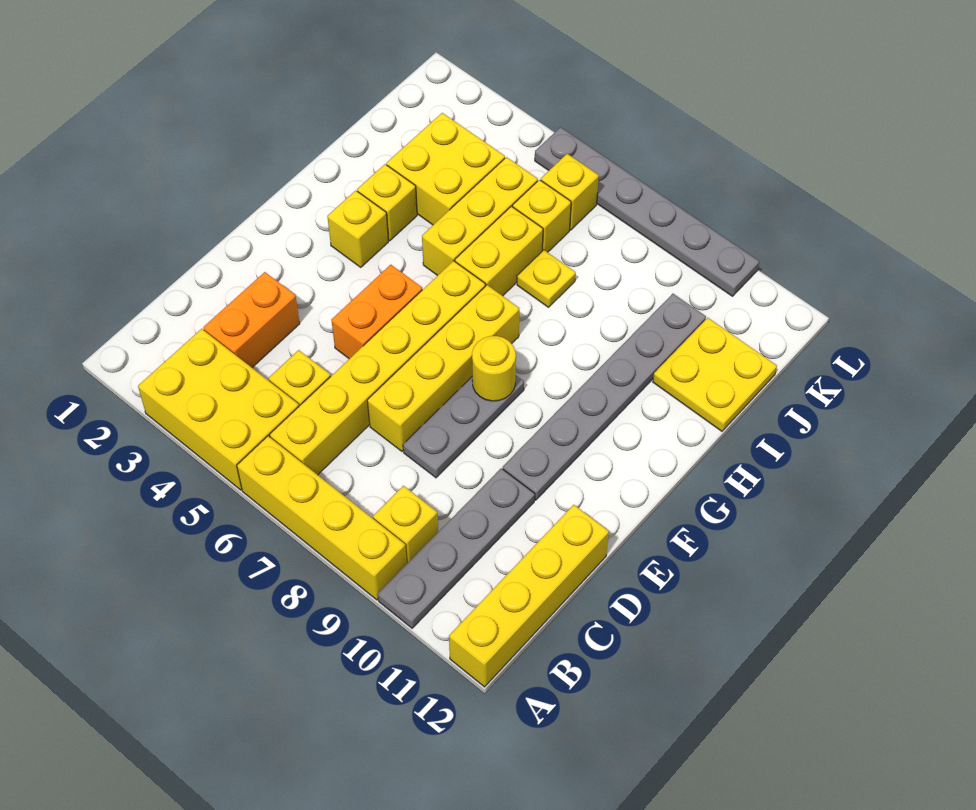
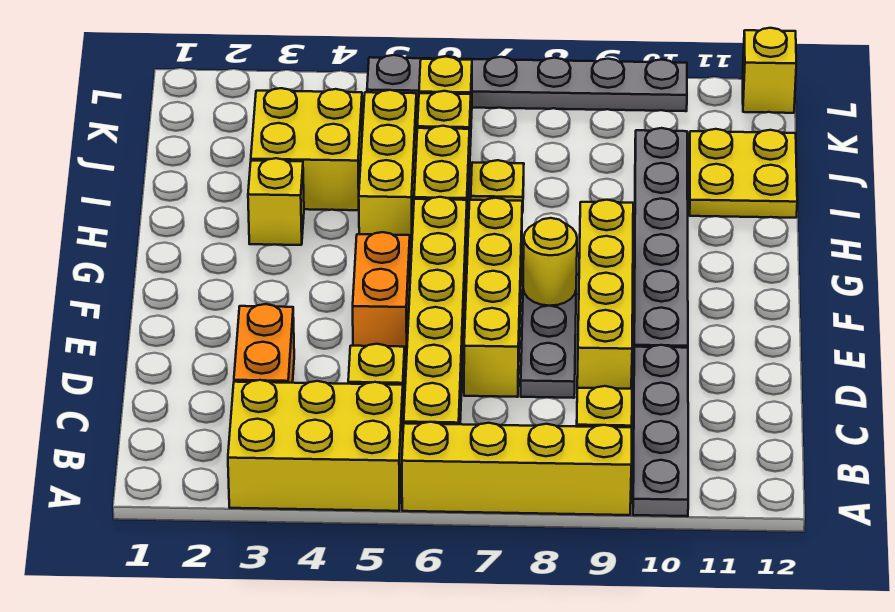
yellow 1x4 brick [449,505,609,687] -> yellow 1x4 brick moved to [577,200,633,389]
yellow 1x1 brick [327,190,388,267] -> yellow 1x1 brick moved to [743,28,796,113]

